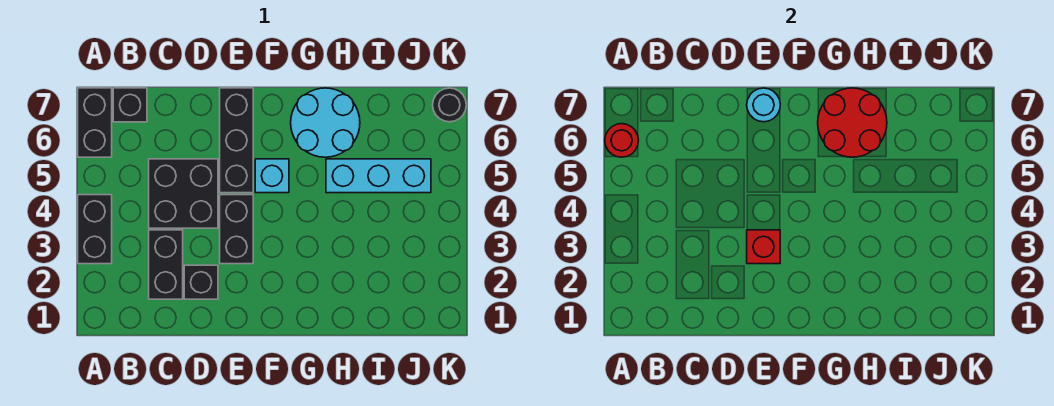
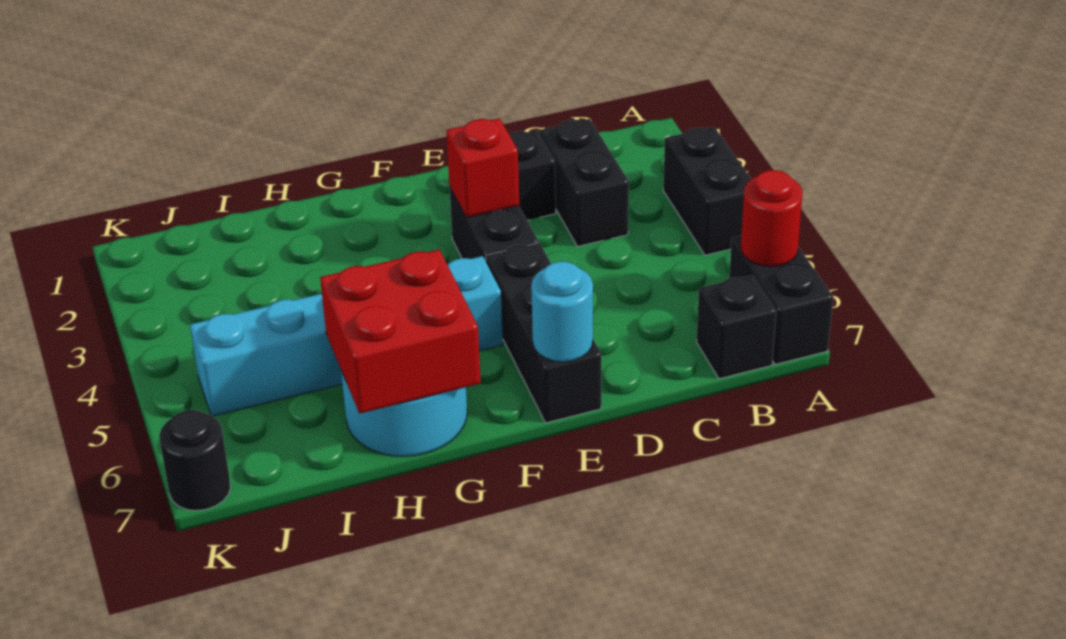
black 2x2 brick [149,159,218,228] -> none
red 2x2 round brick [818,88,887,157] -> red 2x2 brick [320,250,481,414]

